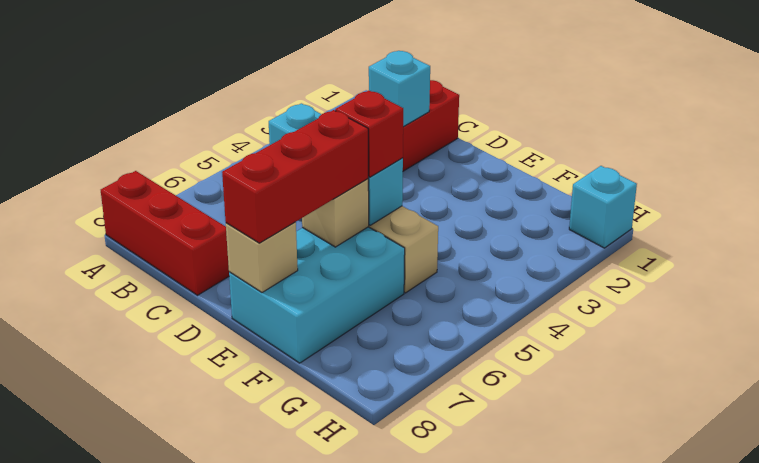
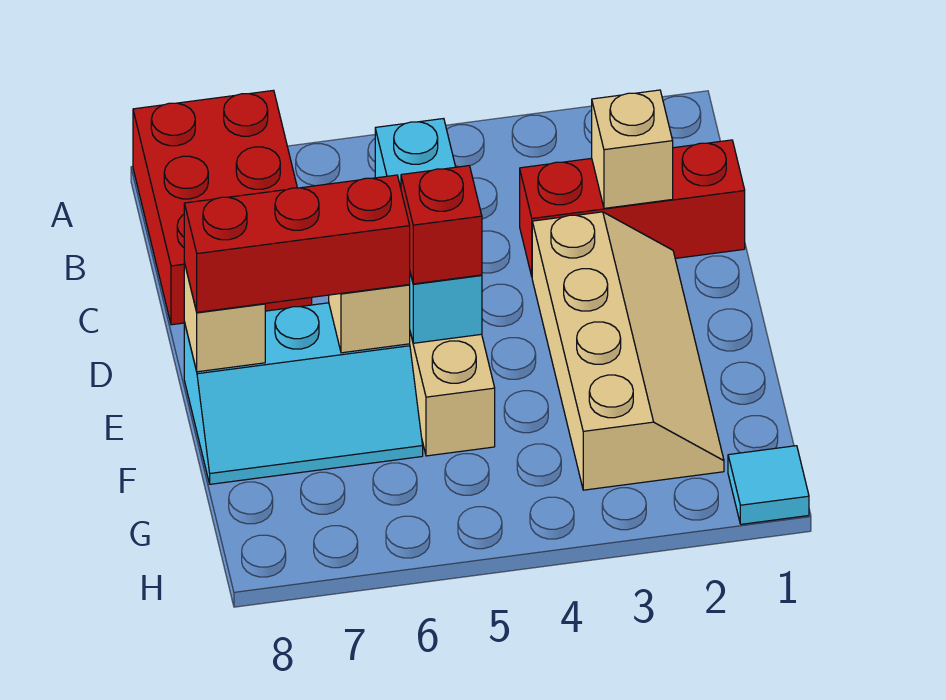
red 1x3 brick [101,171,229,295] -> red 2x3 brick [133,90,312,325]
cyan 1x1 brick [369,51,430,127] -> tan 1x1 brick [592,90,673,208]
none -> tan 2x4 slope [532,212,724,490]
cyan 2x3 brick [229,227,405,363] -> cyan 2x3 slope [184,303,423,484]
cyan 1x1 brick [569,166,637,248] -> cyan 1x1 tile [728,446,809,524]

